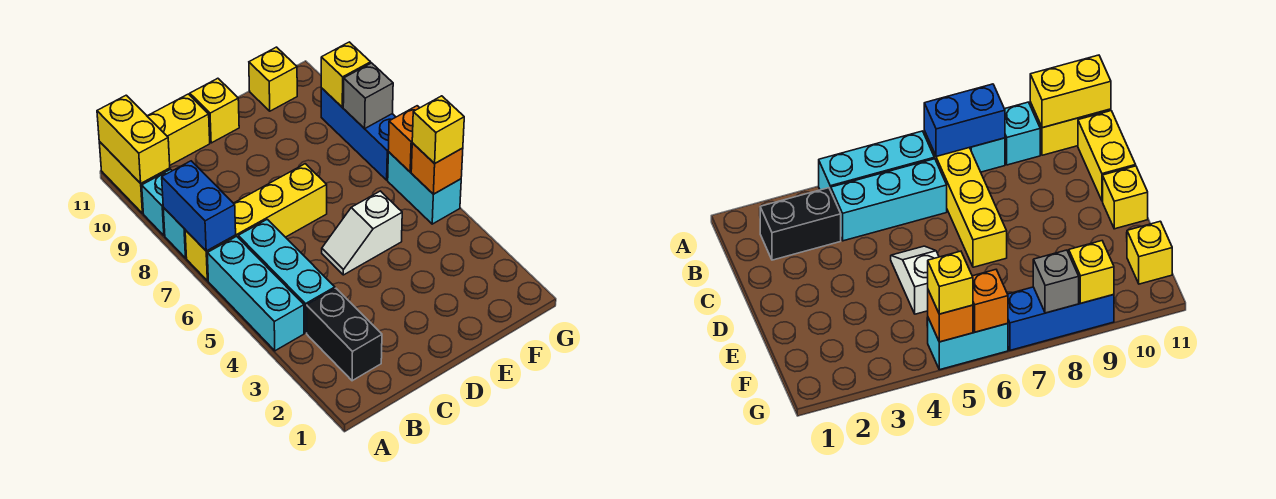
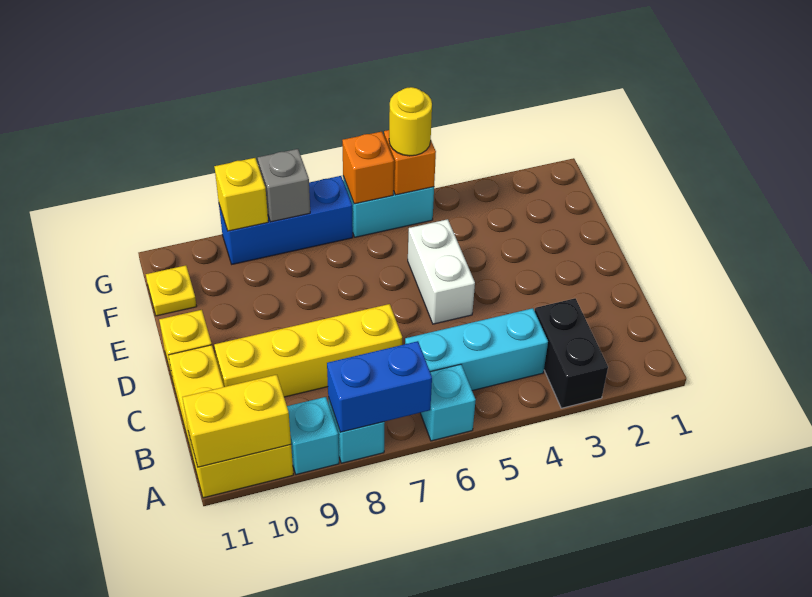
cyan 1x3 brick [207,236,304,351] -> cyan 1x1 brick [421,364,476,441]
yellow 1x4 brick [185,164,327,281] -> yellow 1x4 brick turned to [214,304,402,397]
black 1x2 brick [307,288,382,381] -> black 1x2 brick turned to [535,298,608,408]
white 1x2 slope [322,191,402,275] -> white 1x2 brick [408,219,475,324]
yellow 1x1 brick [249,47,297,111] -> yellow 1x1 plate [146,265,197,316]
yellow 1x1 brick [412,96,464,164] -> yellow 1x1 round brick [389,87,432,156]

